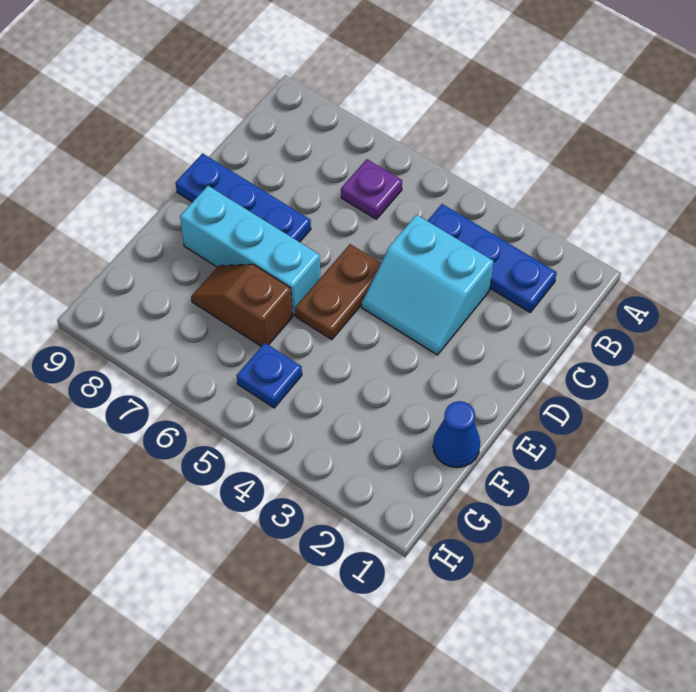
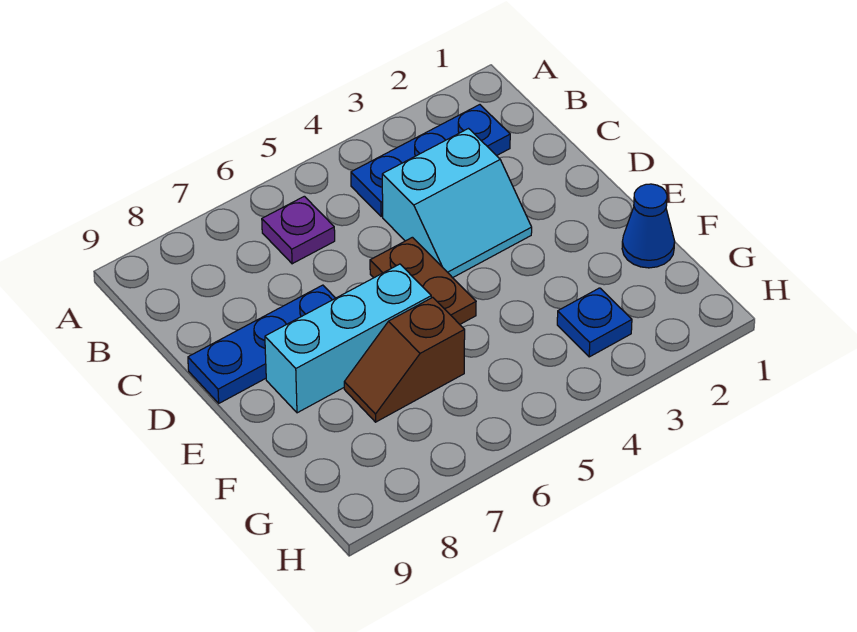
blue 1x1 plate [237,343,302,408] -> blue 1x1 plate moved to [557,288,632,357]

